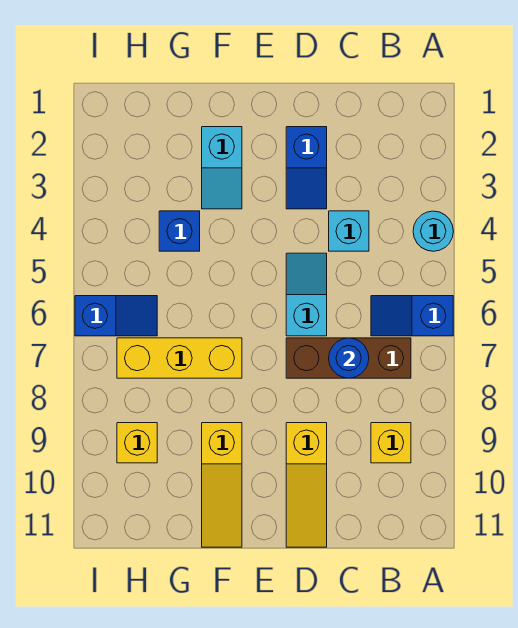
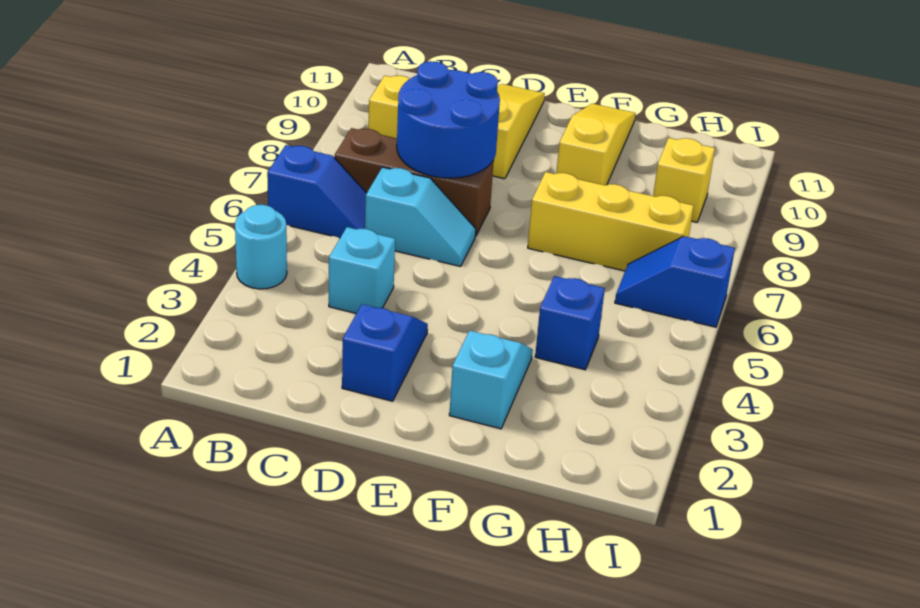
blue 1x1 round brick [329,338,369,378] -> blue 2x2 round brick [397,61,500,178]
cyan 1x2 slope [286,253,327,336] -> cyan 1x2 slope turned to [365,167,476,266]

